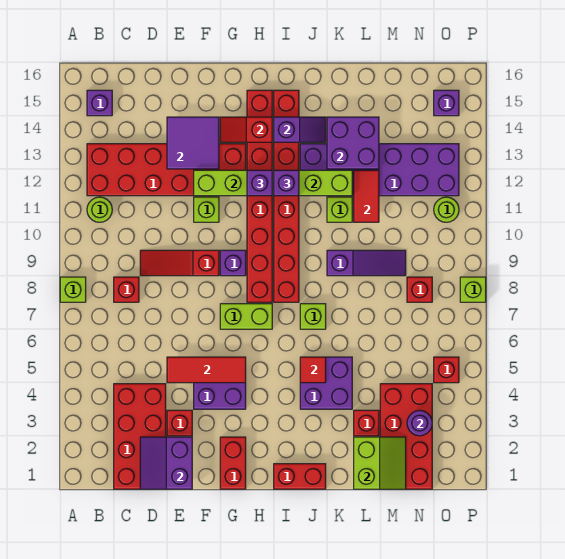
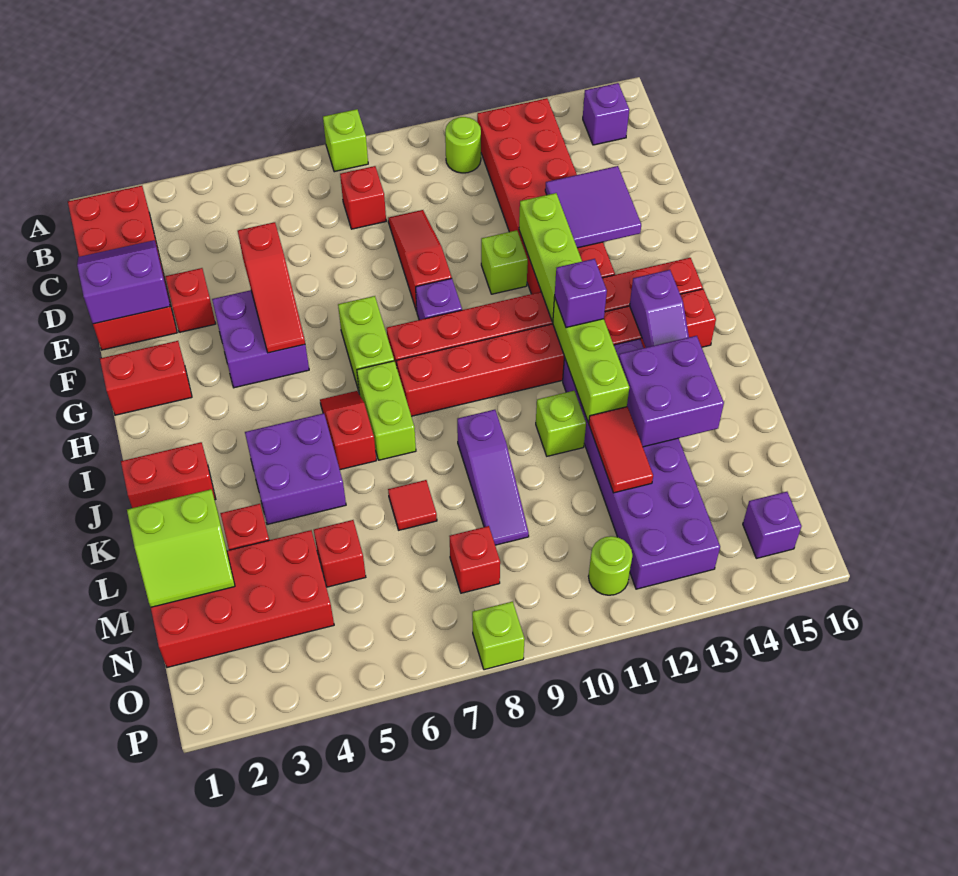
red 2x4 brick [114,384,166,489] -> red 2x4 brick turned to [68,186,177,350]
red 1x3 tile [167,357,246,383] -> red 1x3 slope [238,222,305,353]
red 1x2 slope [220,117,272,142] -> red 1x2 slope moved to [320,391,376,470]
purple 1x1 brick [247,170,272,196] -> none
red 1x2 brick [274,464,326,489] -> red 1x2 brick turned to [121,442,216,508]
red 1x1 tile [300,357,326,383] -> red 1x1 tile moved to [388,480,437,530]
lime 1x1 brick [300,304,326,329] -> lime 1x2 brick [357,361,416,460]
red 1x2 tile [354,170,379,222] -> red 1x2 tile turned to [589,407,653,493]
purple 1x1 round brick [407,410,432,436] -> none
red 1x1 brick [434,357,459,383] -> red 1x1 brick moved to [314,520,366,587]

